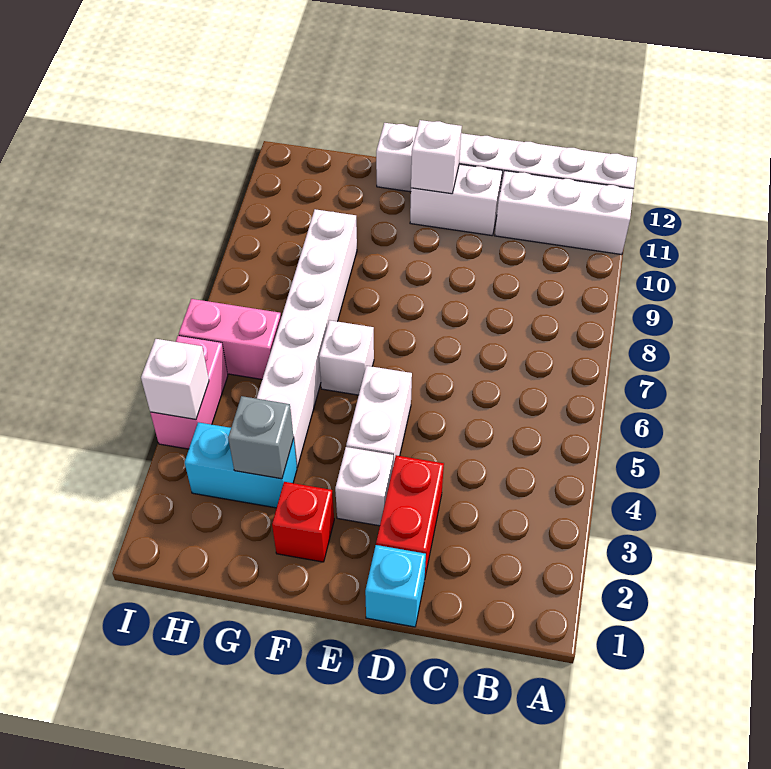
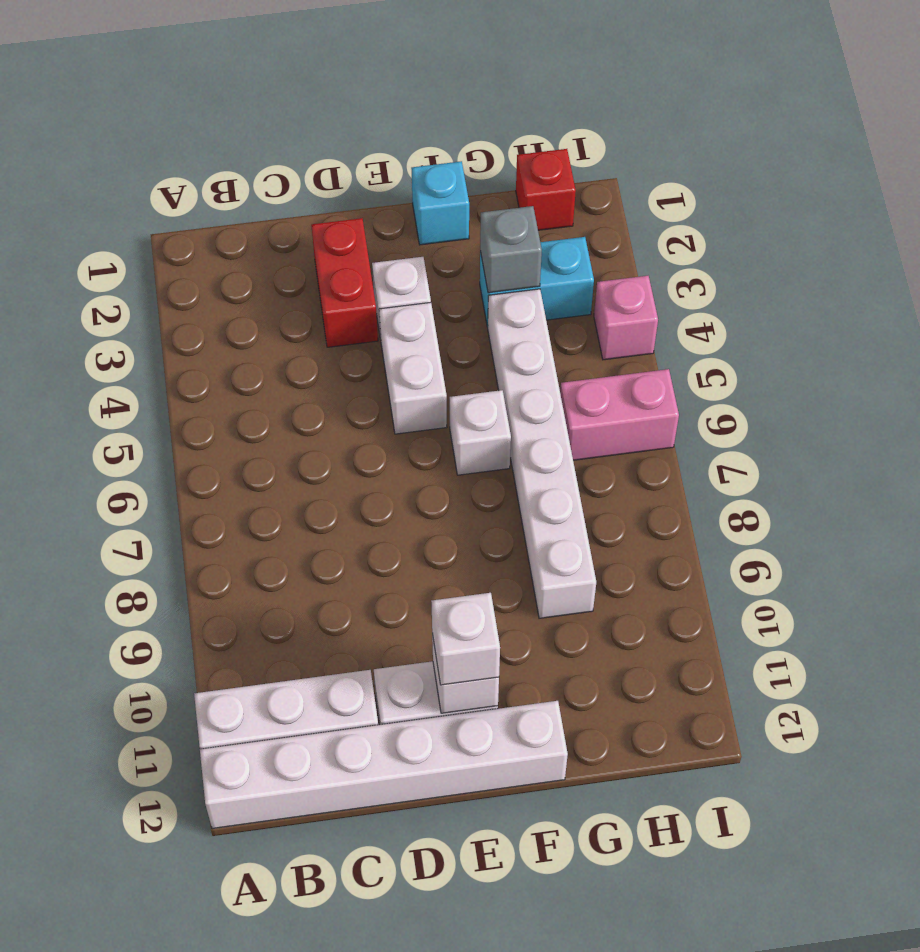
cyan 1x1 brick [365,545,426,627] -> cyan 1x1 brick moved to [411,161,469,245]
red 1x1 brick [272,482,334,562] -> red 1x1 brick moved to [516,149,576,230]
pink 1x2 brick [150,336,228,449] -> pink 1x1 brick [594,276,658,360]
white 1x1 brick [141,339,209,419] -> white 1x1 brick moved to [431,593,500,685]

